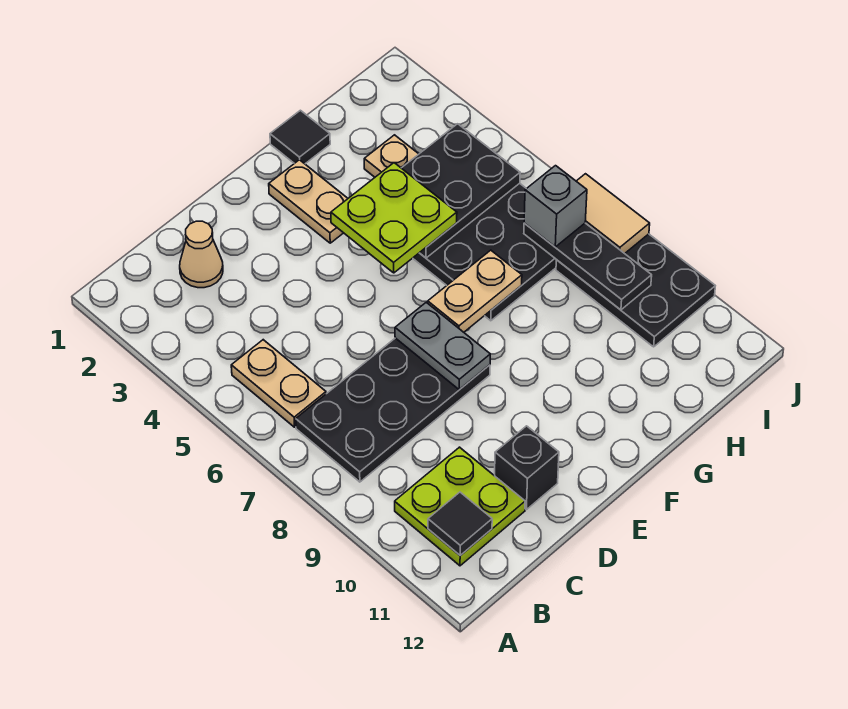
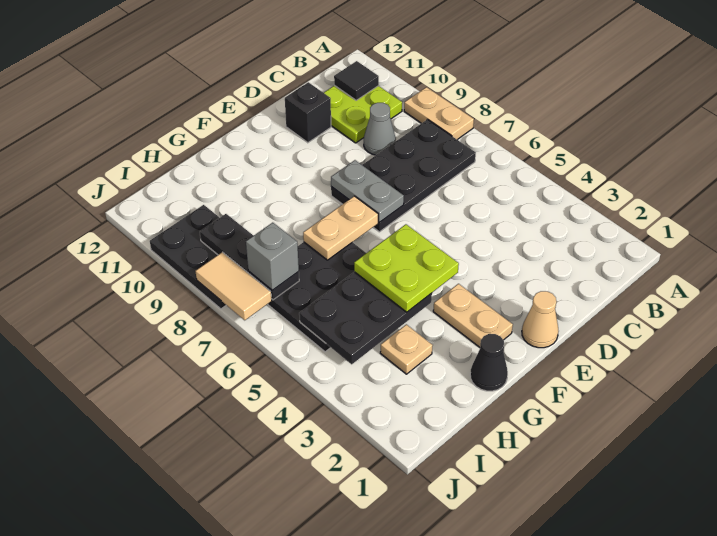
tan 1x2 plate [231,340,326,427] -> tan 1x2 plate moved to [404,87,474,140]
tan 1x1 cone [180,221,223,288] -> tan 1x1 cone moved to [522,291,558,348]
none -> grey 1x1 cone [364,103,396,155]
black 1x1 tile [270,110,330,164] -> black 1x1 cone [470,334,508,391]

